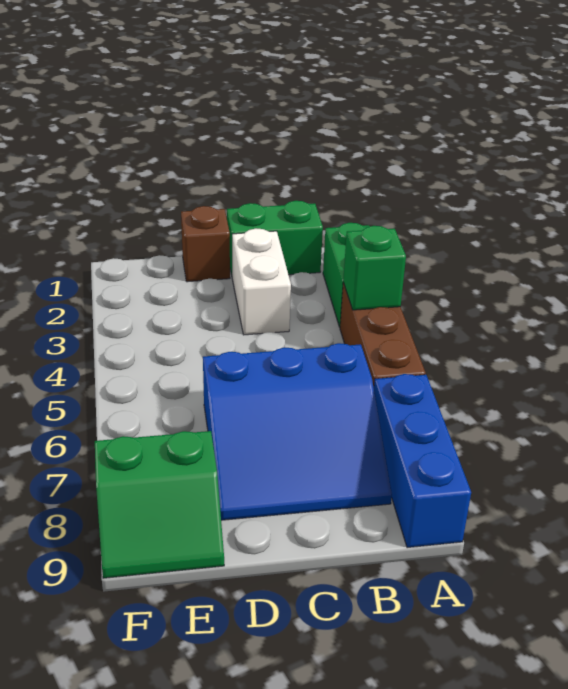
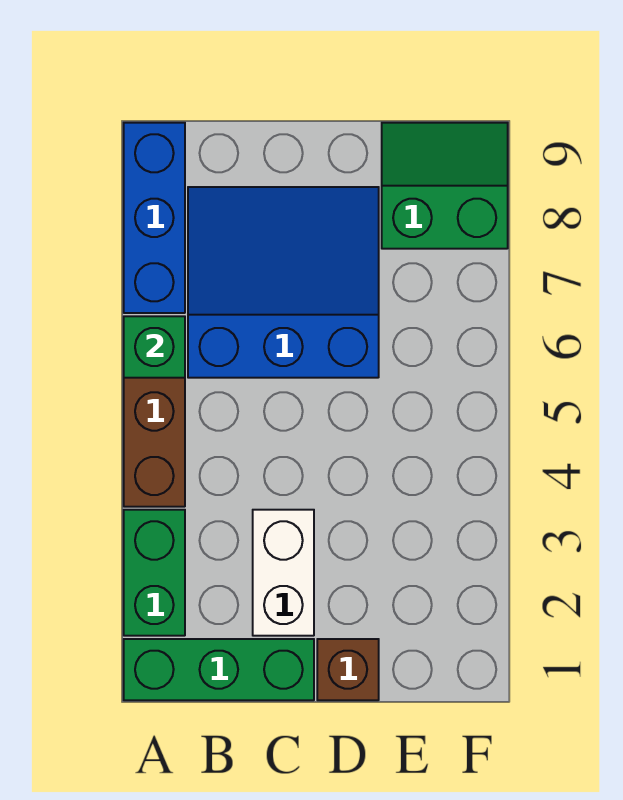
green 1x1 brick [343,226,406,310] -> green 1x1 brick moved to [124,316,185,378]
green 1x2 brick [227,201,323,275] -> green 1x3 brick [124,639,314,700]

